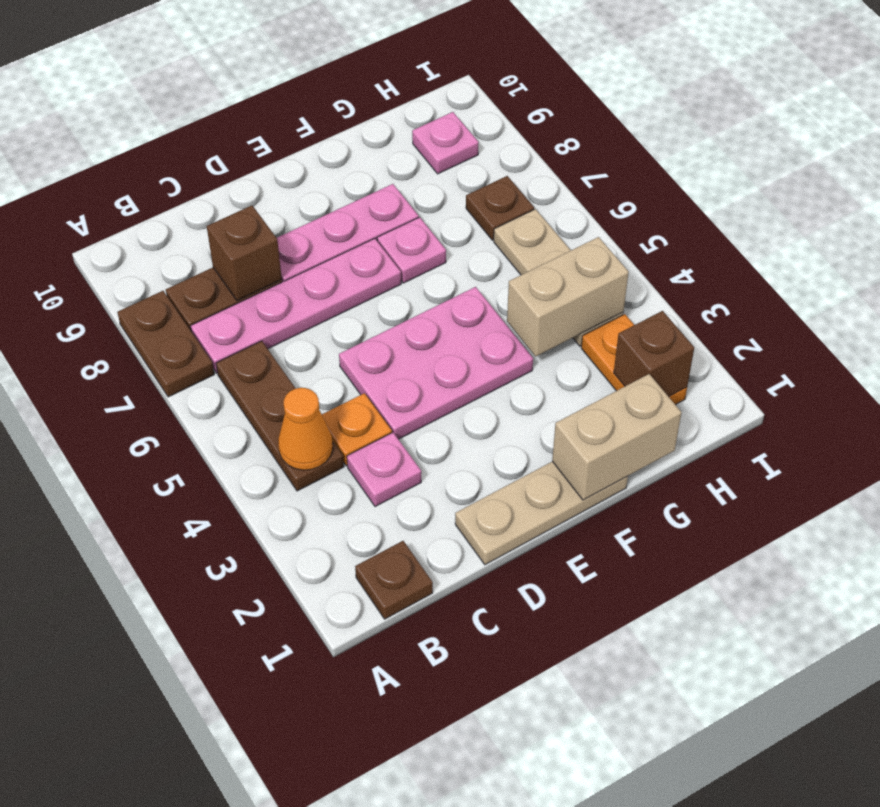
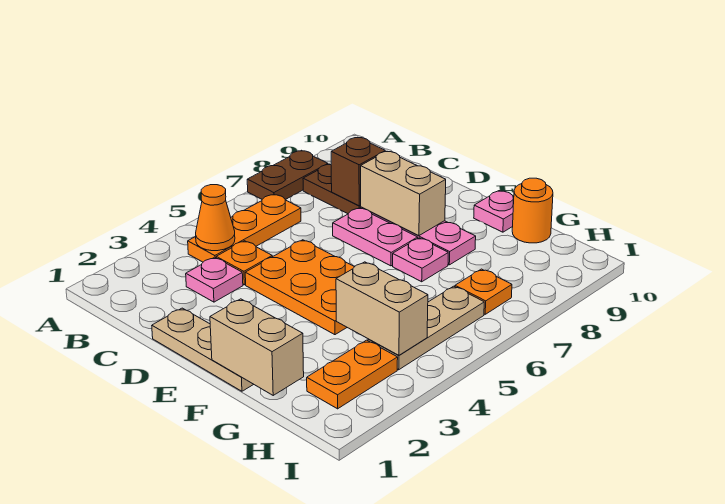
brown 1x1 plate [355,541,433,619] -> none
brown 1x3 plate [216,341,344,491] -> orange 1x3 plate [188,194,301,262]
pink 1x4 plate [191,239,401,373] -> pink 1x2 plate [333,208,418,266]
pink 2x3 plate [339,287,533,439] -> orange 2x3 plate [245,240,354,335]
none -> tan 1x2 brick [361,152,446,236]
none -> orange 1x1 round brick [512,178,553,243]
brown 1x1 brick [614,311,694,397] -> none
brown 1x1 plate [466,176,534,240] -> orange 1x1 plate [455,269,512,314]
pink 1x1 plate [412,112,478,174] -> pink 1x1 plate moved to [474,191,514,232]

